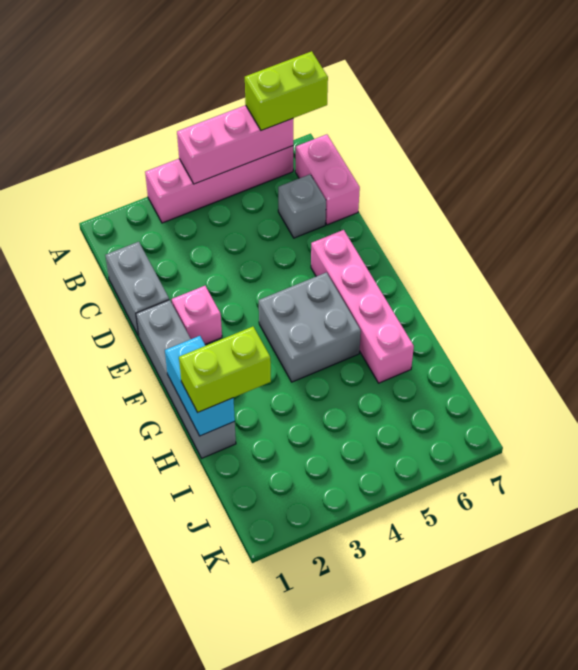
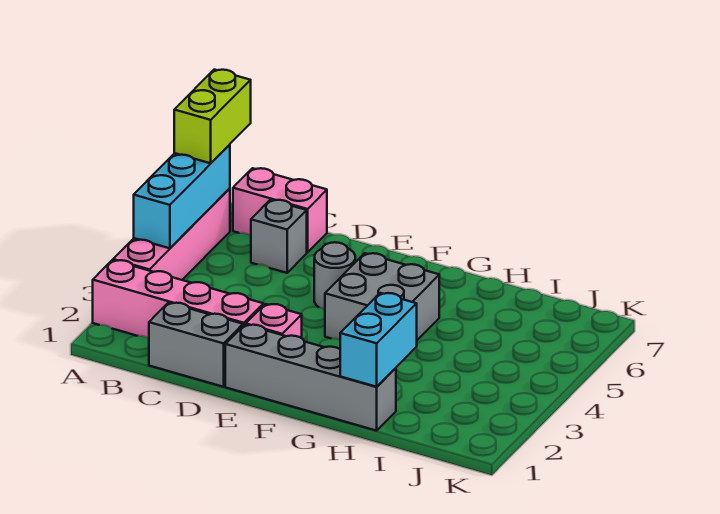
pink 1x3 brick [177,105,293,184] -> cyan 1x3 brick [134,145,230,248]
none -> grey 1x1 round brick [314,242,355,310]
pink 1x4 brick [311,230,414,383] -> pink 1x4 brick moved to [93,260,263,338]
cyan 1x2 brick [165,336,235,436] -> cyan 1x2 brick turned to [340,293,417,387]
lime 1x2 brick [179,327,271,412] -> none

